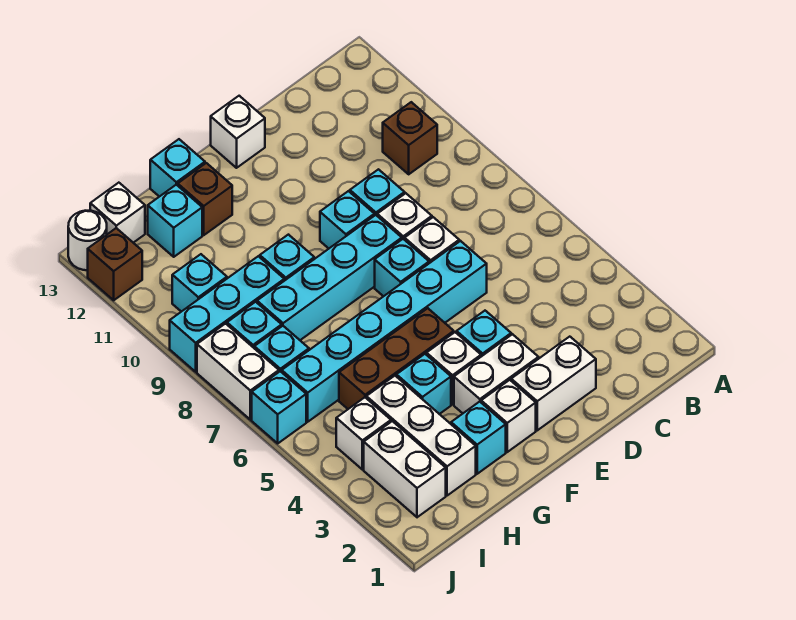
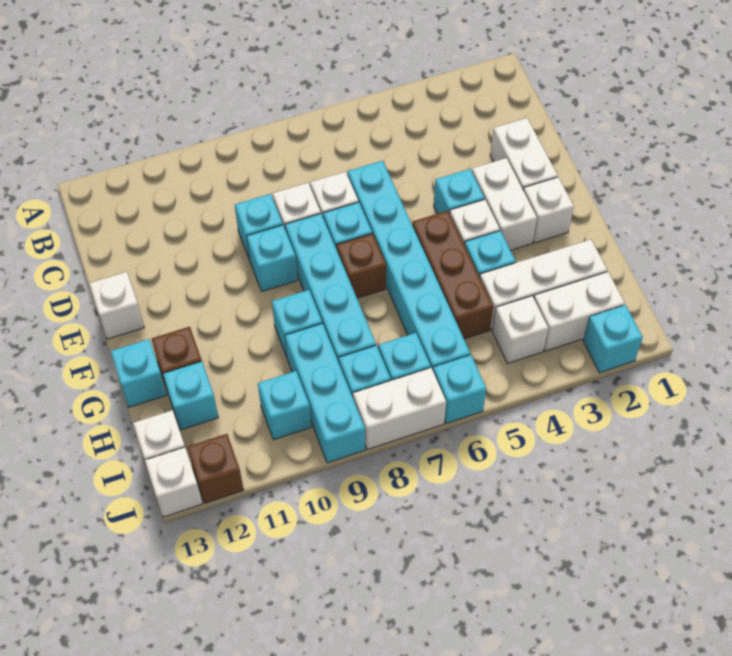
brown 1x1 brick [383,102,437,174] -> brown 1x1 brick moved to [336,234,386,298]
cyan 1x1 brick [451,402,506,474] -> cyan 1x1 brick moved to [583,305,643,373]
white 1x1 round brick [68,211,107,270] -> white 1x1 brick [145,447,202,517]

